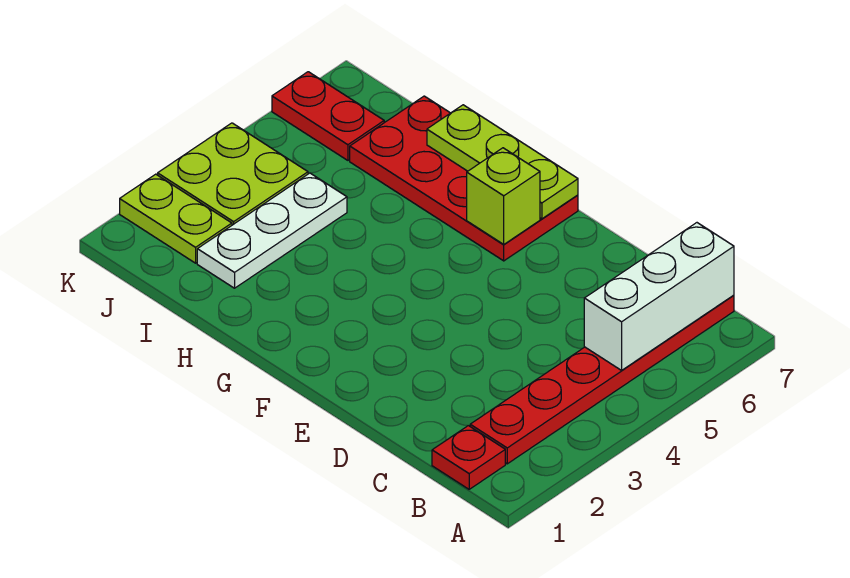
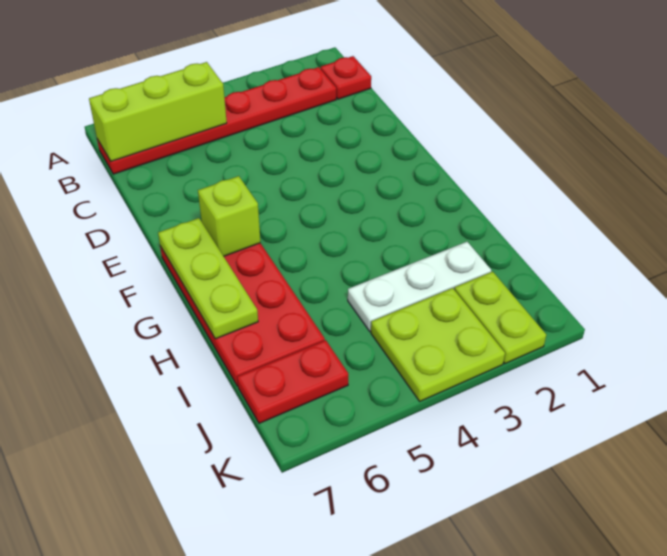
white 1x3 brick [584,223,734,370] -> lime 1x3 brick [89,62,227,161]
red 1x2 plate [272,72,384,160] -> red 1x2 plate turned to [237,340,348,423]

